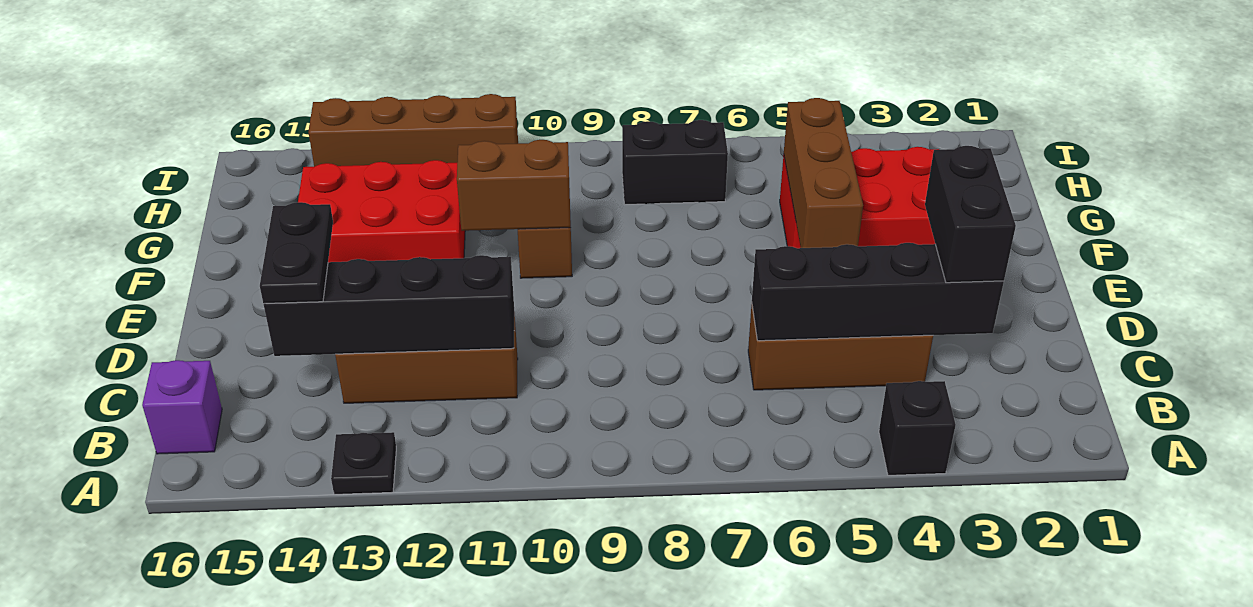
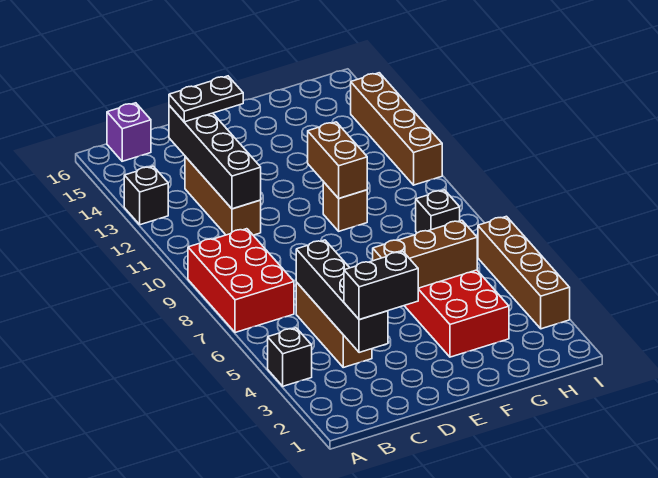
black 1x1 plate [331,432,396,494] -> black 1x1 brick [124,166,168,225]
red 2x3 brick [298,160,465,262] -> red 2x3 brick moved to [188,229,294,333]
black 1x2 brick [622,120,728,204] -> black 1x1 brick [416,190,460,233]
none -> brown 1x4 brick [478,216,570,329]

